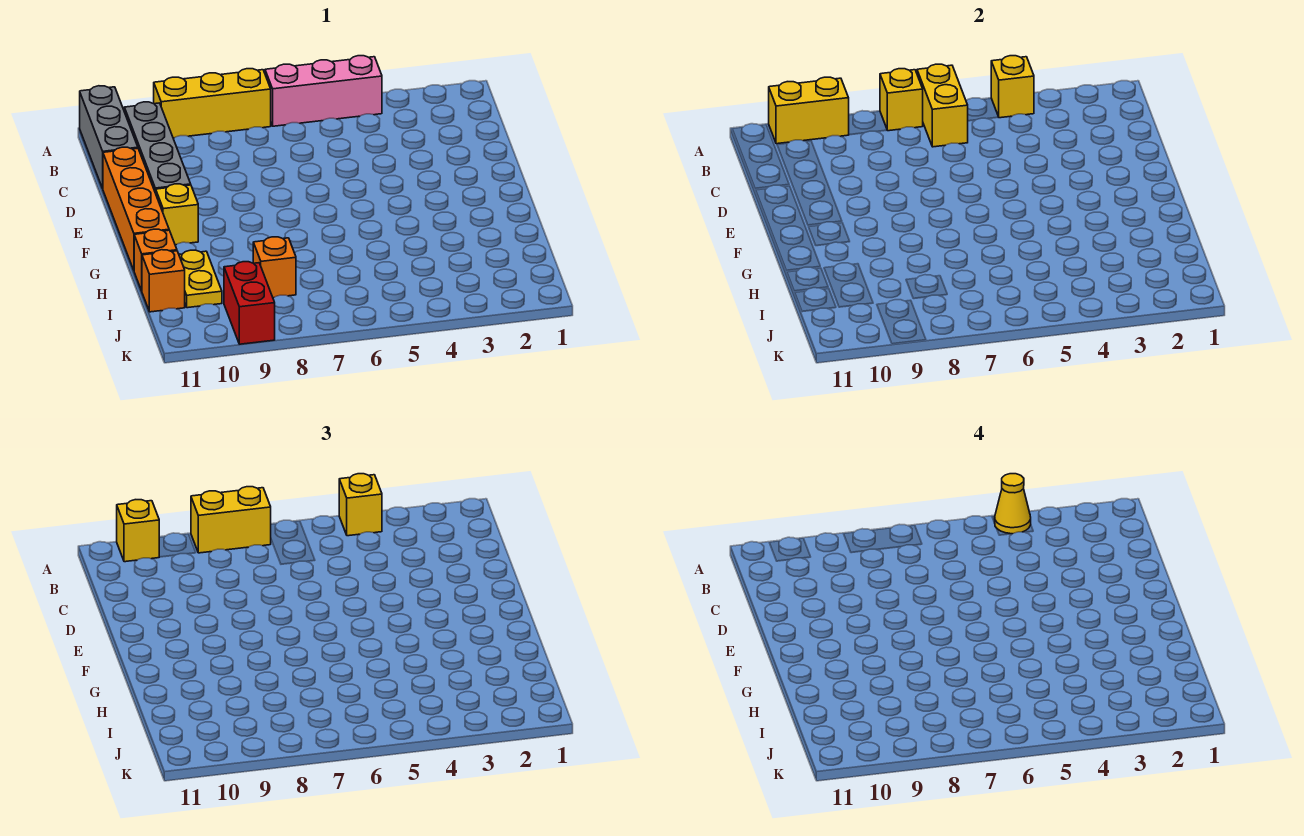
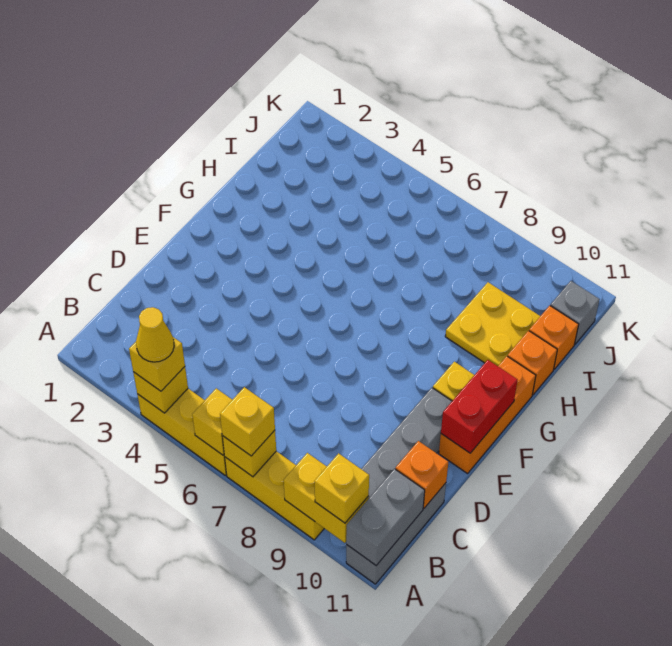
pink 1x3 brick [265,56,382,126] -> yellow 1x3 brick [137,389,227,475]
yellow 1x2 brick [917,64,968,147] -> yellow 1x1 brick [192,388,232,455]
yellow 1x2 brick [191,487,271,553] -> yellow 1x1 brick [220,387,275,456]
none -> grey 1x2 brick [346,469,425,565]
orange 1x4 brick [103,147,169,270] -> orange 1x3 brick [439,356,536,474]
yellow 1x2 plate [179,250,222,308] -> yellow 2x2 plate [445,282,540,366]
orange 1x1 brick [253,237,296,298] -> orange 1x1 brick moved to [395,441,448,508]
red 1x2 brick [224,262,275,344] -> red 1x2 brick moved to [441,360,518,453]
none -> grey 1x1 brick [551,281,600,344]

